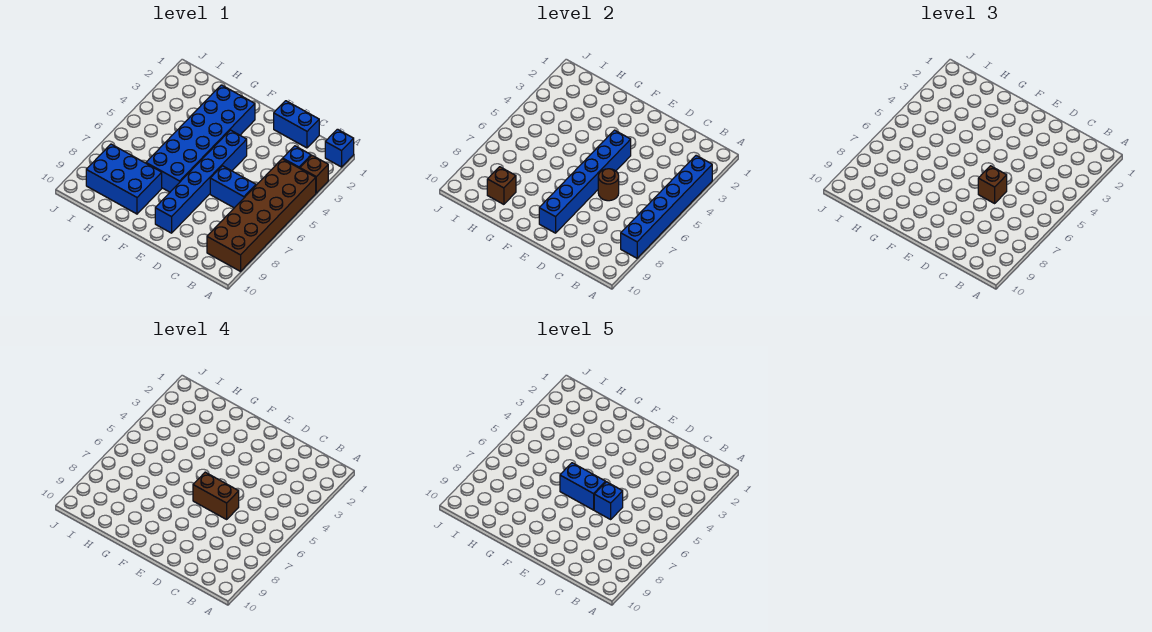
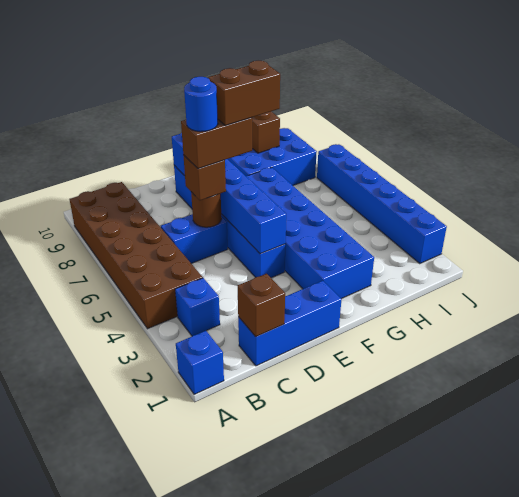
brown 1x1 brick [300,156,328,193] -> brown 1x1 brick moved to [238,274,285,337]
blue 1x6 brick [621,156,712,258] -> blue 1x6 brick moved to [317,144,447,264]
blue 1x2 brick [274,101,319,148] -> blue 1x3 brick [238,281,342,366]
blue 1x1 brick [594,482,623,519] -> blue 1x1 round brick [184,77,218,132]
blue 1x2 brick [560,463,606,510] -> brown 1x2 brick [208,61,280,125]

